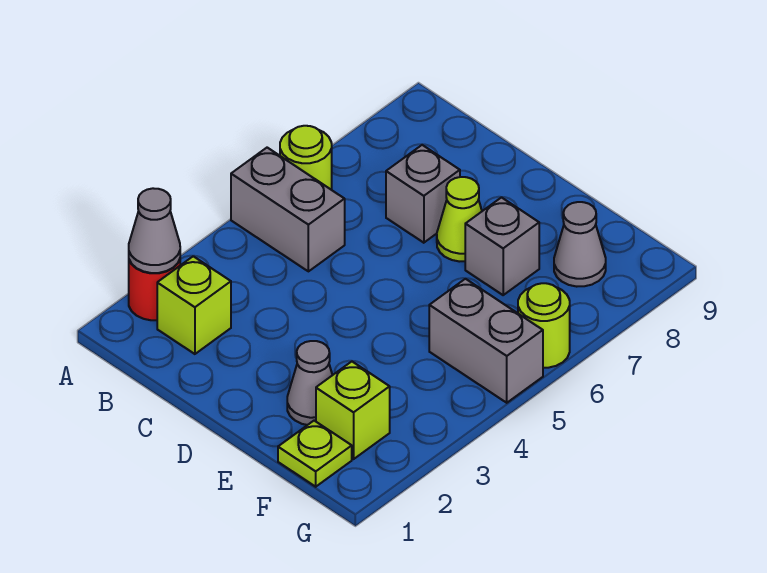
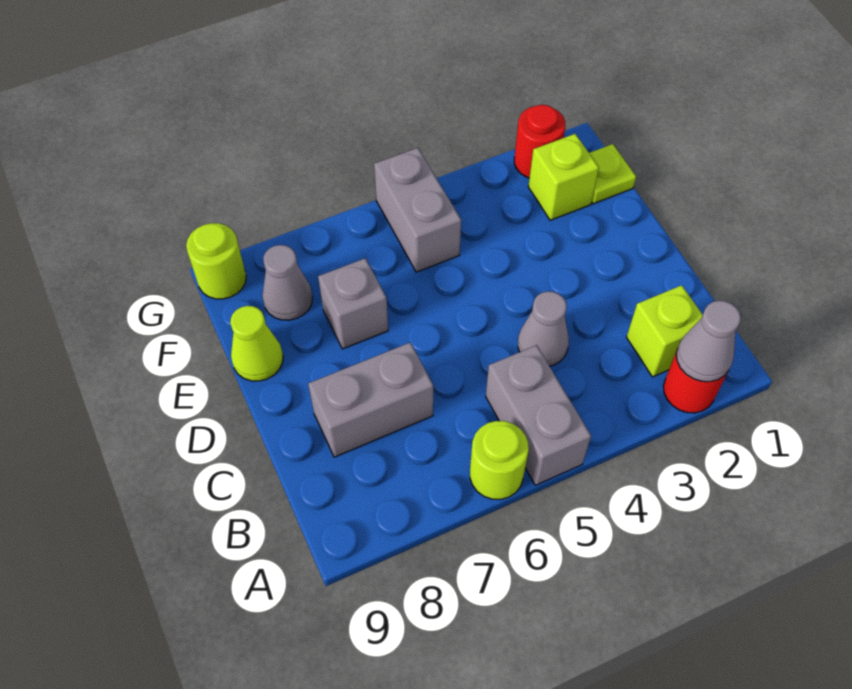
grey 1x1 brick [386,145,460,243] -> grey 1x2 brick [308,342,433,457]
lime 1x1 cone [437,177,482,262] -> lime 1x1 cone moved to [230,306,283,381]
grey 1x1 cone [287,341,332,425] -> grey 1x1 cone moved to [518,291,569,366]
none -> red 1x1 round brick [514,105,565,178]
lime 1x1 round brick [518,283,570,368] -> lime 1x1 round brick moved to [186,223,246,299]

